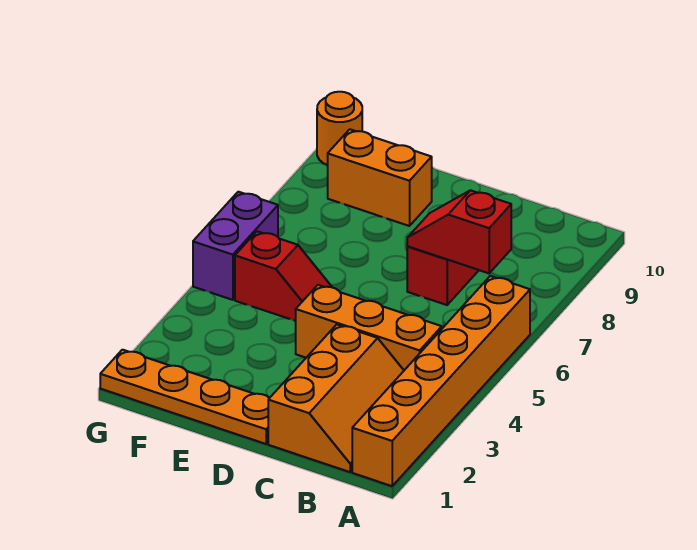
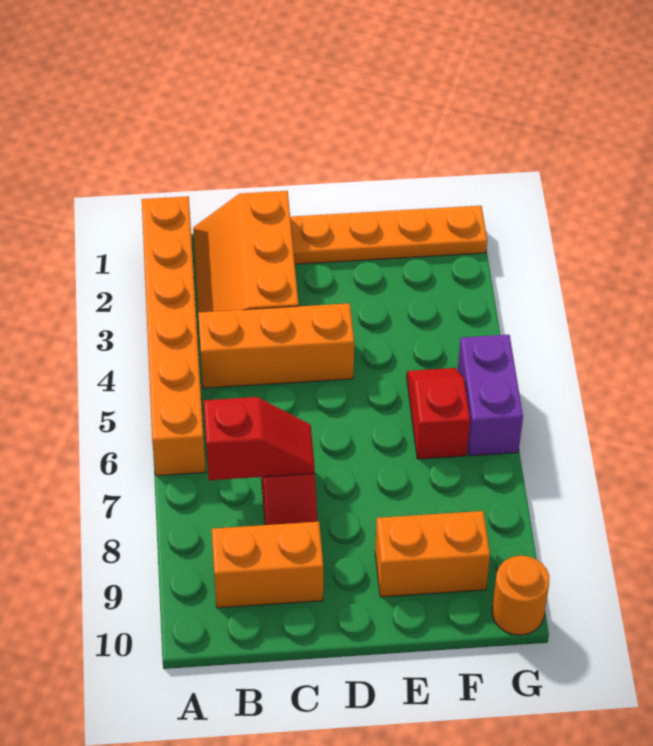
none -> orange 1x2 brick [212,522,323,608]
red 1x2 slope [235,231,332,321] -> red 1x2 slope turned to [407,368,470,459]

